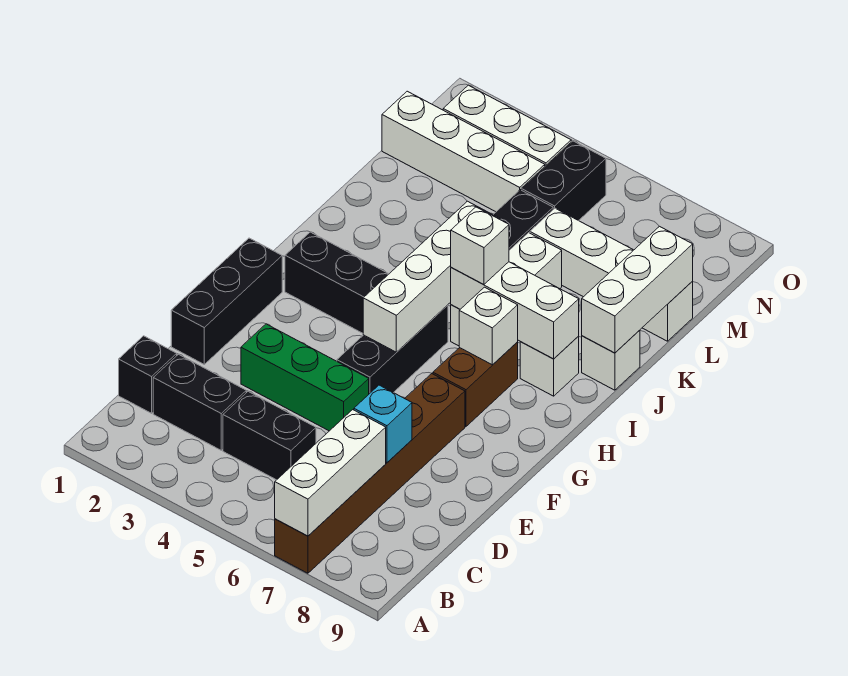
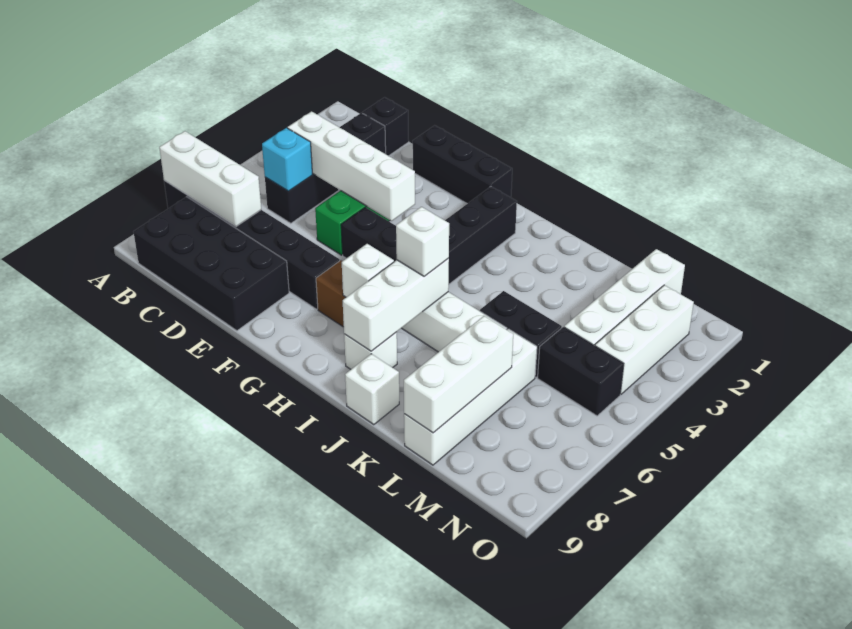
brown 1x6 brick [275,374,465,573] -> black 1x6 brick [164,180,340,309]
none -> black 2x4 brick [134,197,289,331]
cyan 1x1 brick [354,385,412,463] -> cyan 1x1 brick moved to [262,128,313,191]
white 1x4 brick [363,201,501,352] -> white 1x4 brick moved to [288,111,415,221]
white 1x3 brick [582,226,693,353] -> white 1x3 brick turned to [404,316,513,433]

